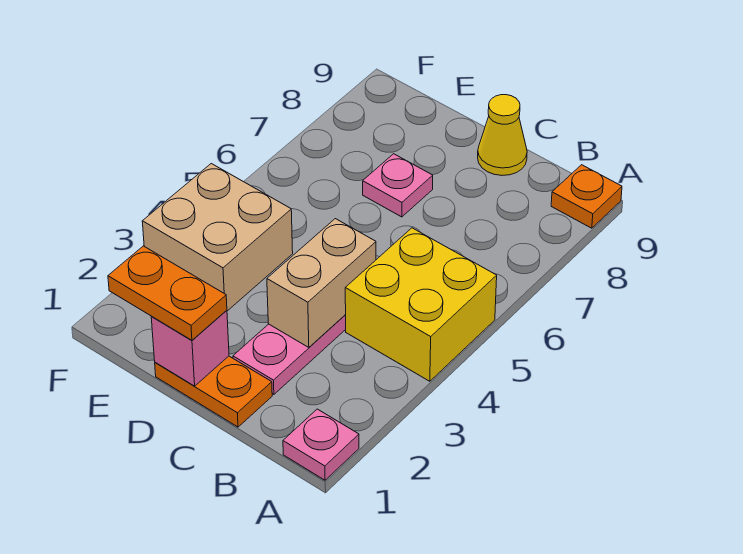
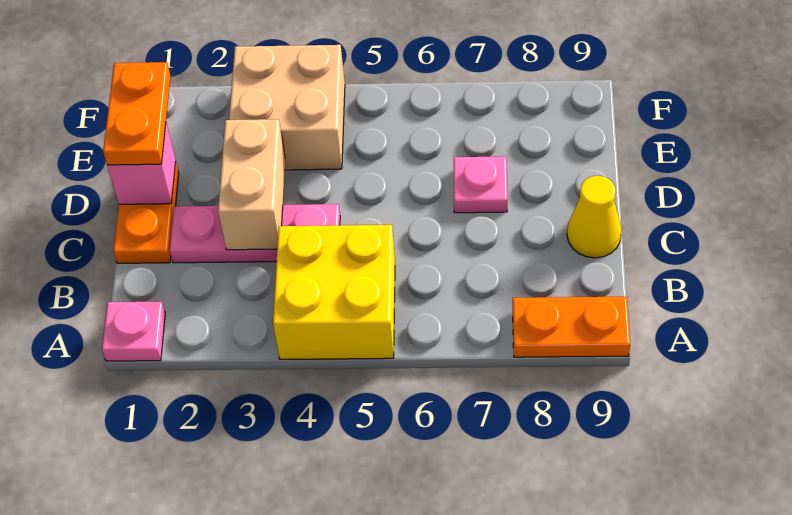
orange 1x1 plate [551,165,622,228] -> orange 1x2 plate [513,297,630,357]
tan 1x2 brick [267,219,376,347] -> tan 1x2 brick turned to [218,119,285,250]

